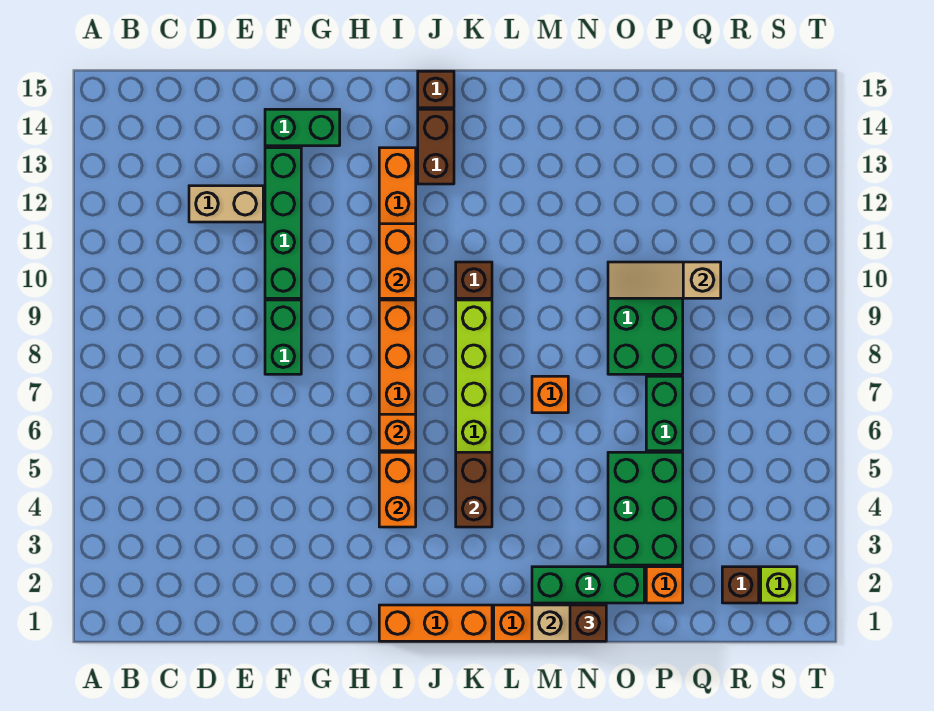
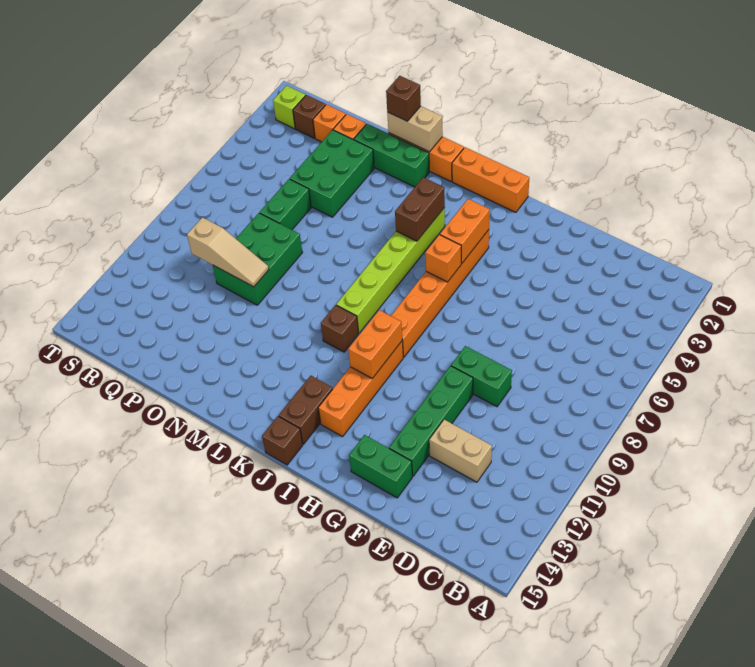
green 1x2 brick [265,300,301,374] -> green 1x2 brick turned to [451,346,512,406]
orange 1x1 brick [532,376,568,413] -> orange 1x1 brick moved to [313,104,346,142]

